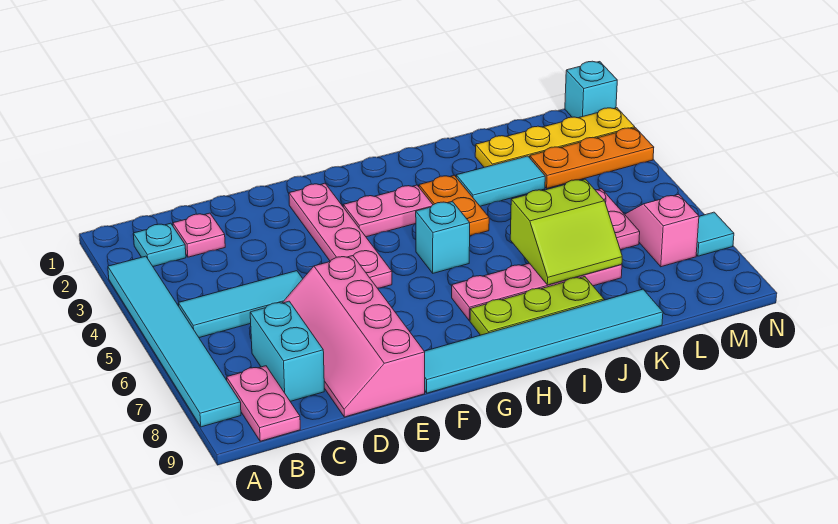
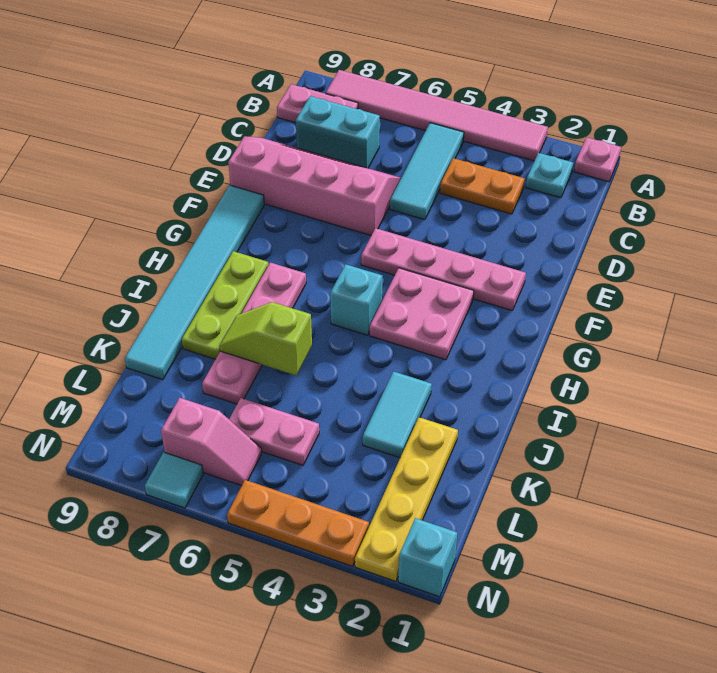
cyan 1x6 tile [108,256,241,427] -> pink 1x6 tile [326,70,548,161]
pink 1x1 plate [173,213,225,257] -> pink 1x1 plate moved to [574,137,621,182]
pink 1x2 plate [343,185,433,237] -> pink 2x2 plate [370,268,474,360]
orange 1x2 plate [419,175,489,236] -> orange 1x2 plate moved to [440,158,525,214]
lime 2x2 slope [510,179,622,285] -> lime 1x2 slope [219,302,312,375]
orange 1x3 plate [530,128,654,188] -> orange 1x3 plate turned to [227,480,369,566]

